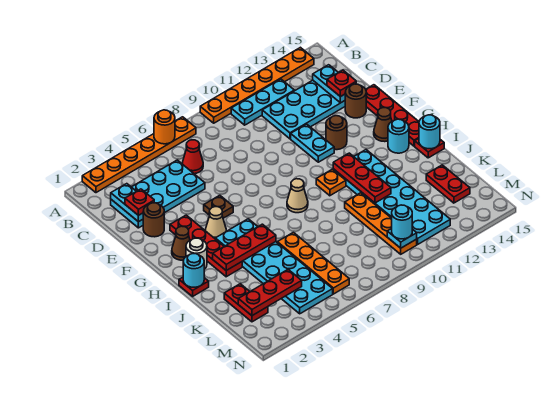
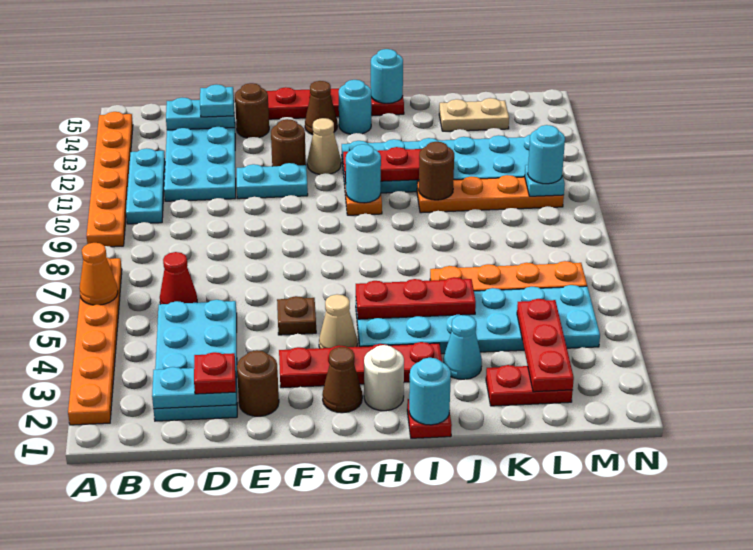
orange 1x1 round brick [154,110,175,144] -> orange 1x1 cone [79,243,118,305]
red 1x1 plate [327,70,356,97] -> cyan 1x1 plate [200,84,234,117]
tan 1x1 cone [287,179,308,213] -> tan 1x1 cone moved to [307,118,341,175]
none -> cyan 1x1 round brick [346,144,381,203]
red 1x3 plate [213,224,276,270] -> red 1x3 plate turned to [356,277,476,319]
none -> cyan 1x1 cone [443,315,482,379]
none -> brown 1x1 round brick [419,142,454,200]
red 1x2 plate [426,165,470,203] -> tan 1x2 plate [439,98,509,131]

